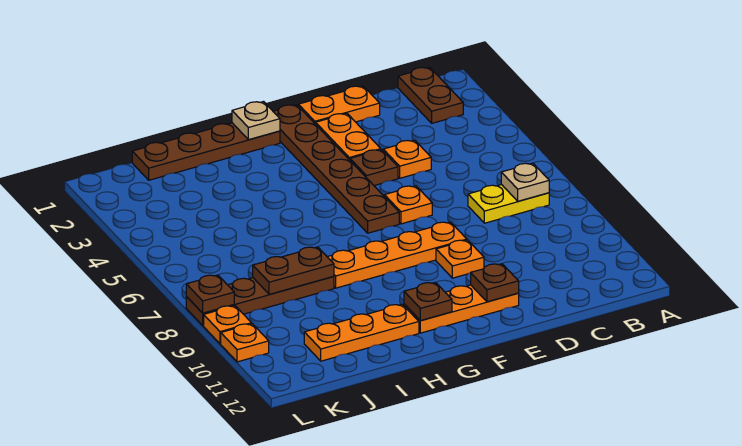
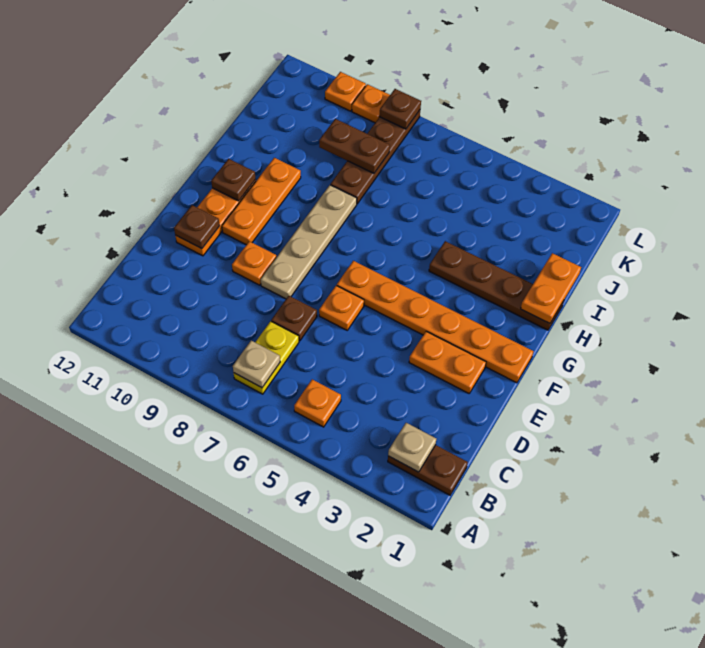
orange 1x2 plate [298,86,380,124] -> orange 1x2 plate moved to [521,253,581,323]
orange 1x1 plate [383,140,431,178] -> orange 1x1 plate moved to [294,379,341,427]
brown 1x1 plate [350,150,398,186] -> brown 1x1 plate moved to [271,296,317,341]
orange 1x4 plate [328,222,467,288] -> tan 1x4 plate [261,185,357,299]
brown 1x6 plate [273,105,399,233] -> orange 1x6 plate [337,261,533,383]
brown 1x4 plate [132,123,280,180] -> brown 1x4 plate turned to [429,241,564,330]
tan 1x1 plate [232,102,280,140] -> tan 1x1 plate moved to [388,423,436,472]
orange 1x3 plate [304,304,419,361] -> orange 1x3 plate moved to [222,158,301,245]
brown 1x2 plate [253,247,334,295] -> brown 1x2 plate turned to [319,119,390,173]

